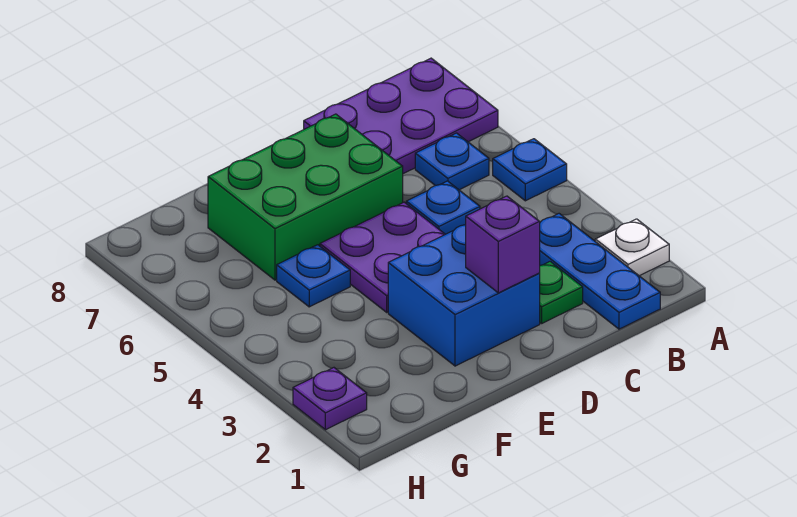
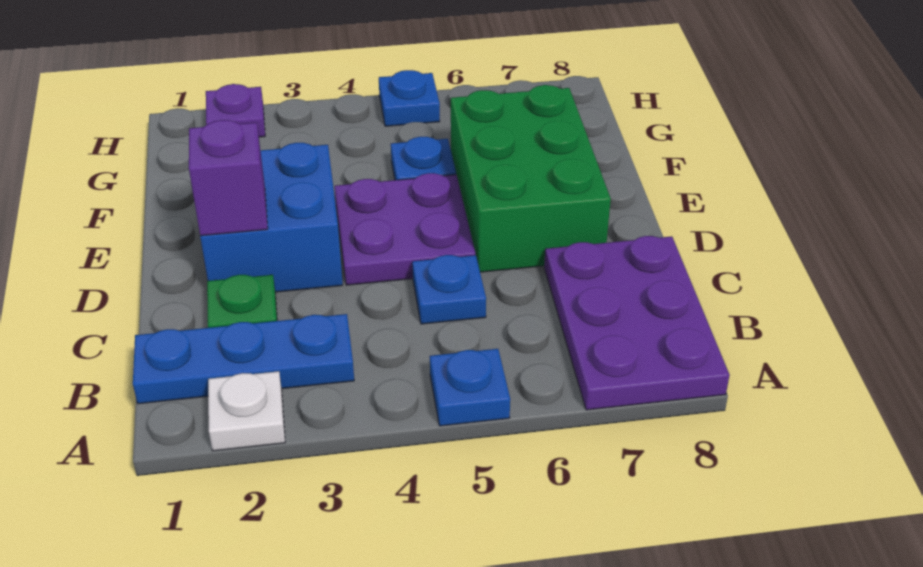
blue 1x1 plate [415,133,489,190] -> blue 1x1 plate moved to [379,70,440,126]

